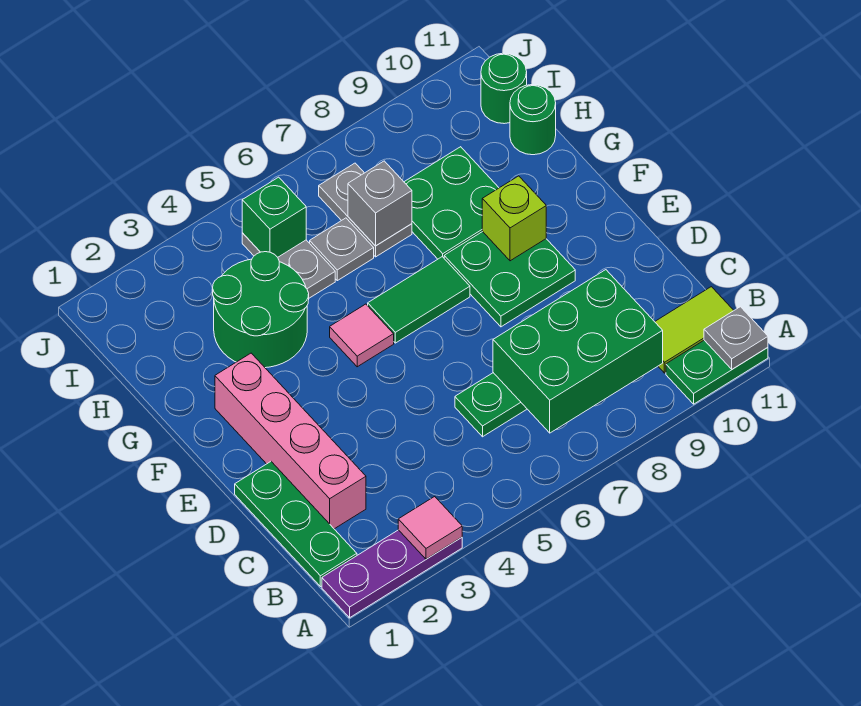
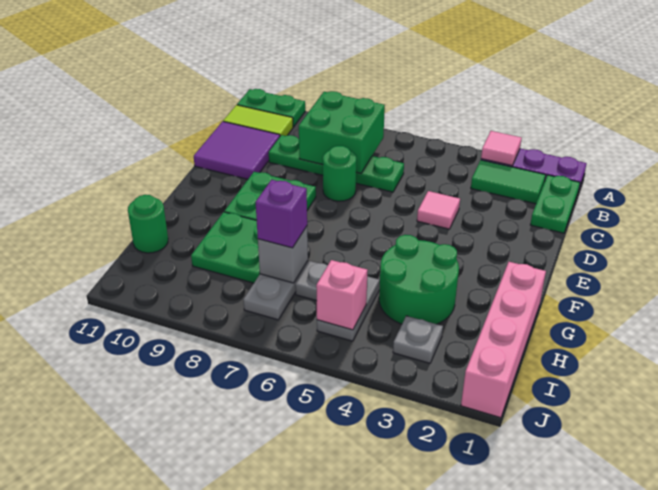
grey 1x1 plate [704,307,768,369] -> grey 1x1 plate moved to [393,316,443,363]
green 1x3 plate [235,462,357,587] -> green 1x2 plate [530,175,580,233]
green 2x3 brick [493,270,663,433] -> green 2x2 brick [299,91,385,174]
pink 1x4 brick [215,353,366,529] -> pink 1x4 brick moved to [461,262,546,418]
none -> purple 2x2 tile [194,121,280,179]
pink 1x1 tile [330,304,394,367] -> pink 1x1 tile moved to [417,191,460,229]
green 1x2 tile [368,257,470,343] -> green 1x2 tile moved to [471,160,546,204]
lime 1x1 brick [482,176,546,261] -> none
none -> purple 1x1 brick [256,180,307,248]
green 1x1 brick [242,177,306,257] -> pink 1x1 brick [316,260,368,330]
green 1x1 round brick [481,53,527,124] -> green 1x1 round brick moved to [323,146,356,201]

